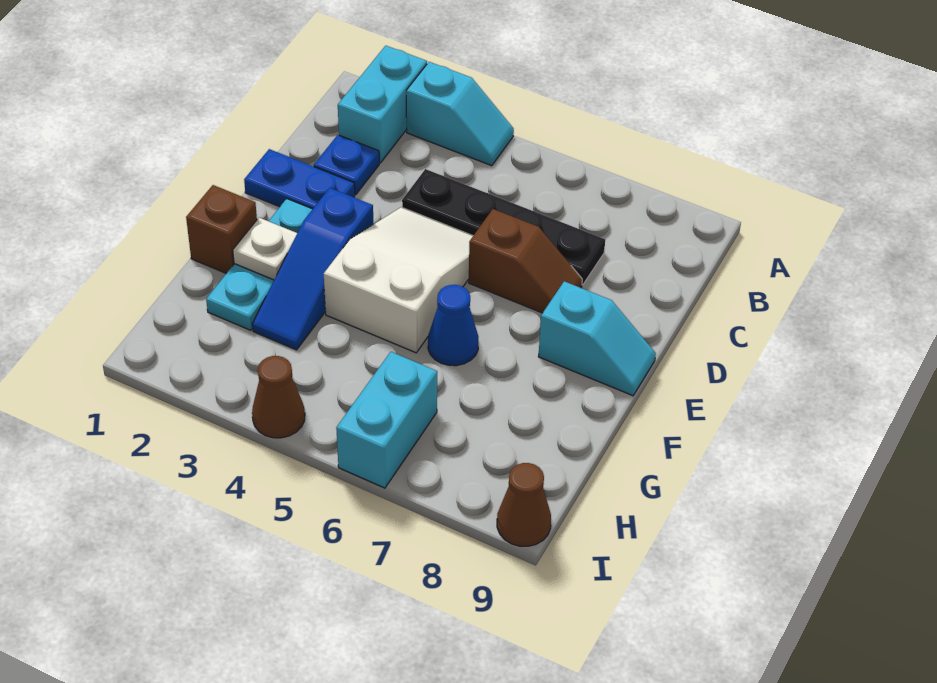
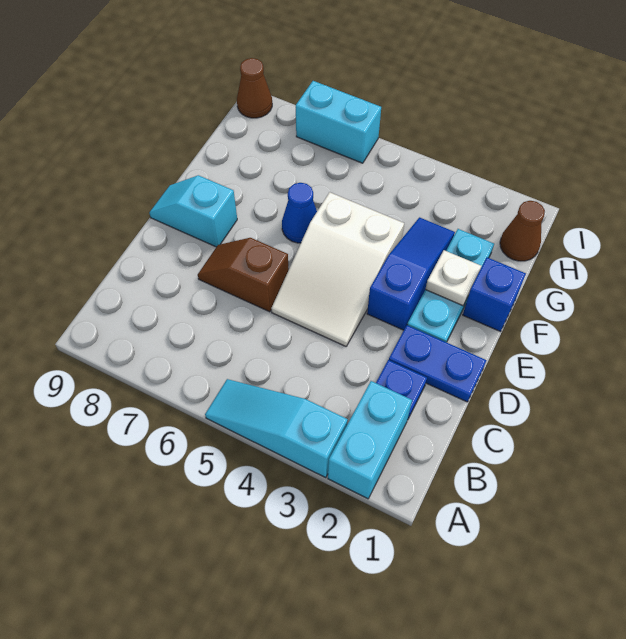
cyan 1x2 slope [406,62,514,166] -> cyan 1x3 slope [205,379,348,478]
black 1x4 plate [402,169,605,285] -> none
brown 1x1 brick [186,185,257,273] -> blue 1x1 brick [463,257,526,332]
cyan 1x2 brick [336,352,437,488] -> cyan 1x2 brick turned to [296,81,381,163]
brown 1x1 cone [252,356,305,438] -> brown 1x1 cone moved to [500,201,545,261]

